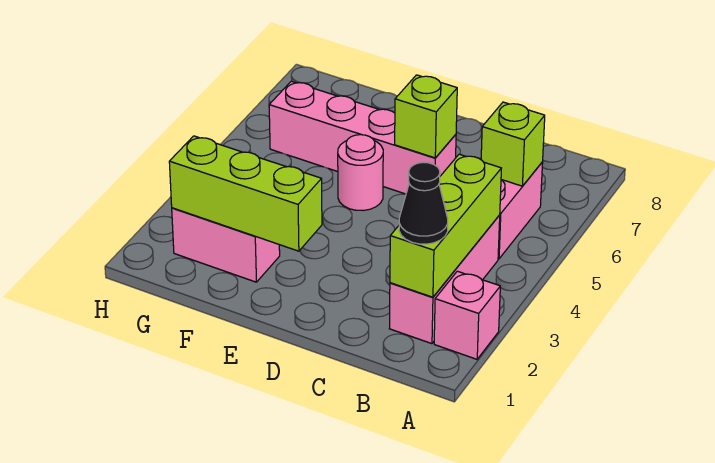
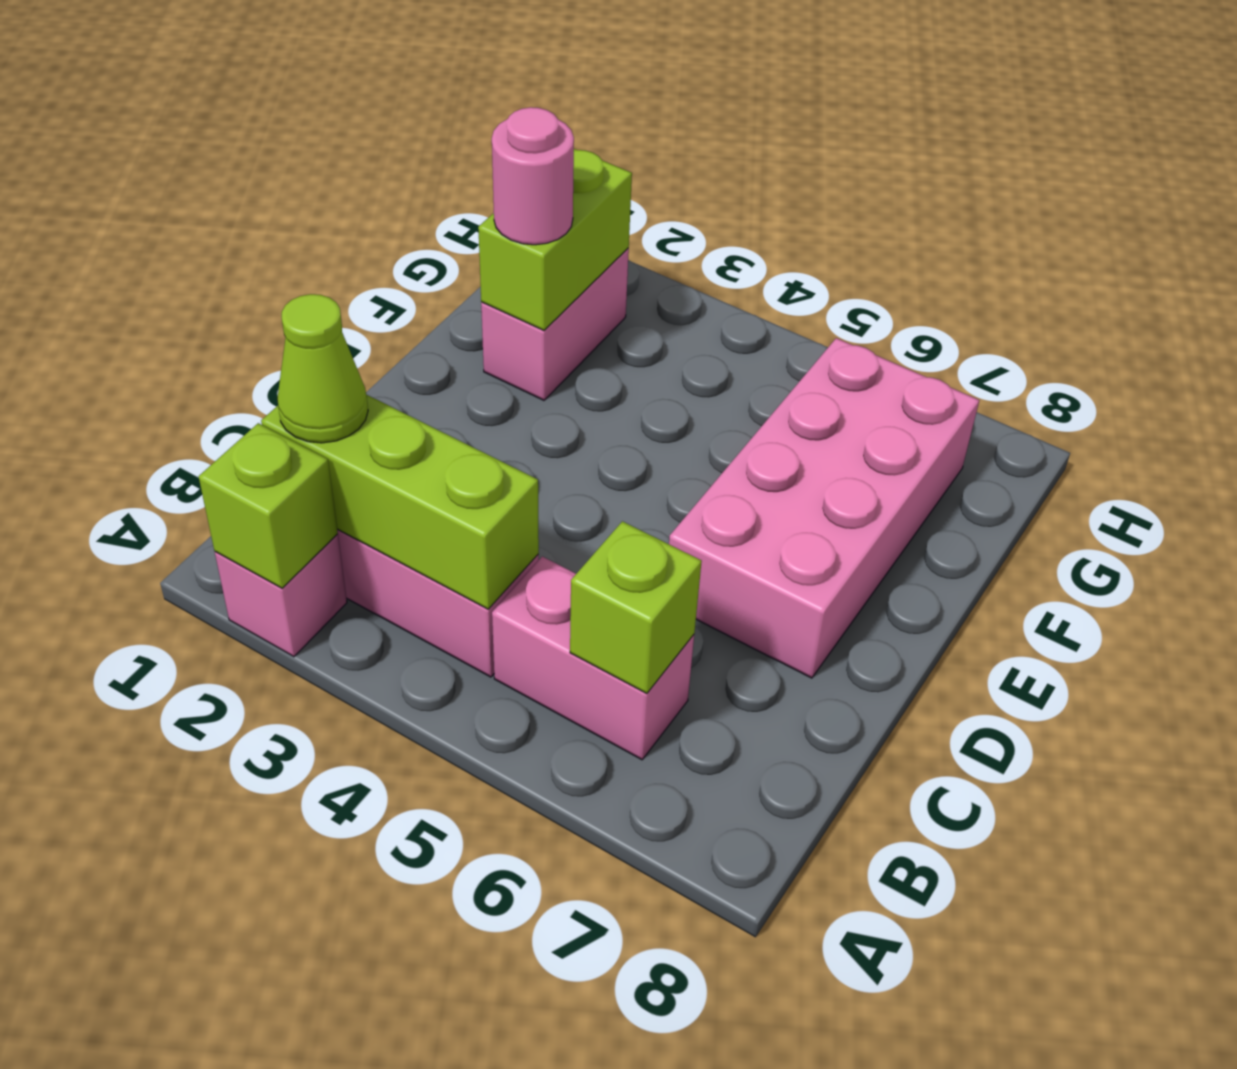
black 1x1 cone [399,162,448,244] -> lime 1x1 cone [277,294,368,443]
pink 1x4 brick [269,81,456,194] -> pink 2x4 brick [669,338,979,678]
lime 1x1 brick [395,75,457,158] -> lime 1x1 brick moved to [199,423,338,588]
lime 1x3 brick [169,136,322,251] -> lime 1x2 brick [478,149,632,331]
pink 1x1 round brick [338,135,383,211] -> pink 1x1 round brick moved to [492,107,574,245]

